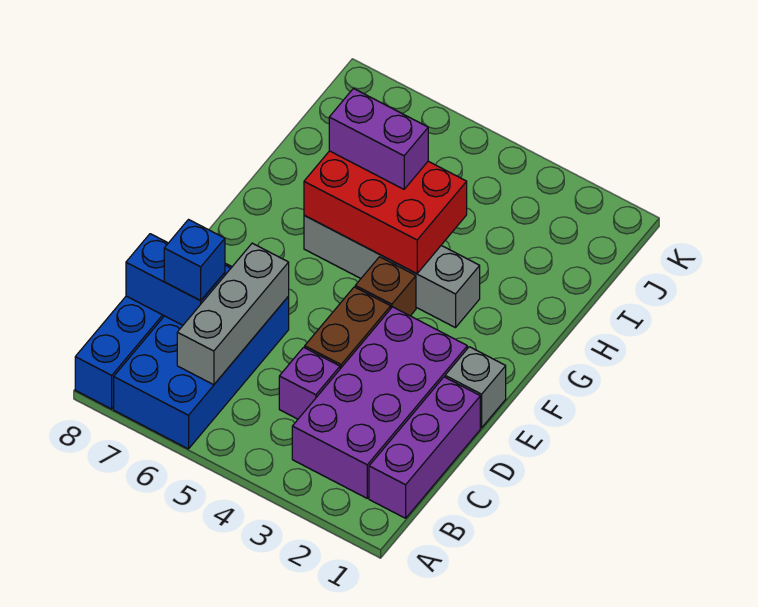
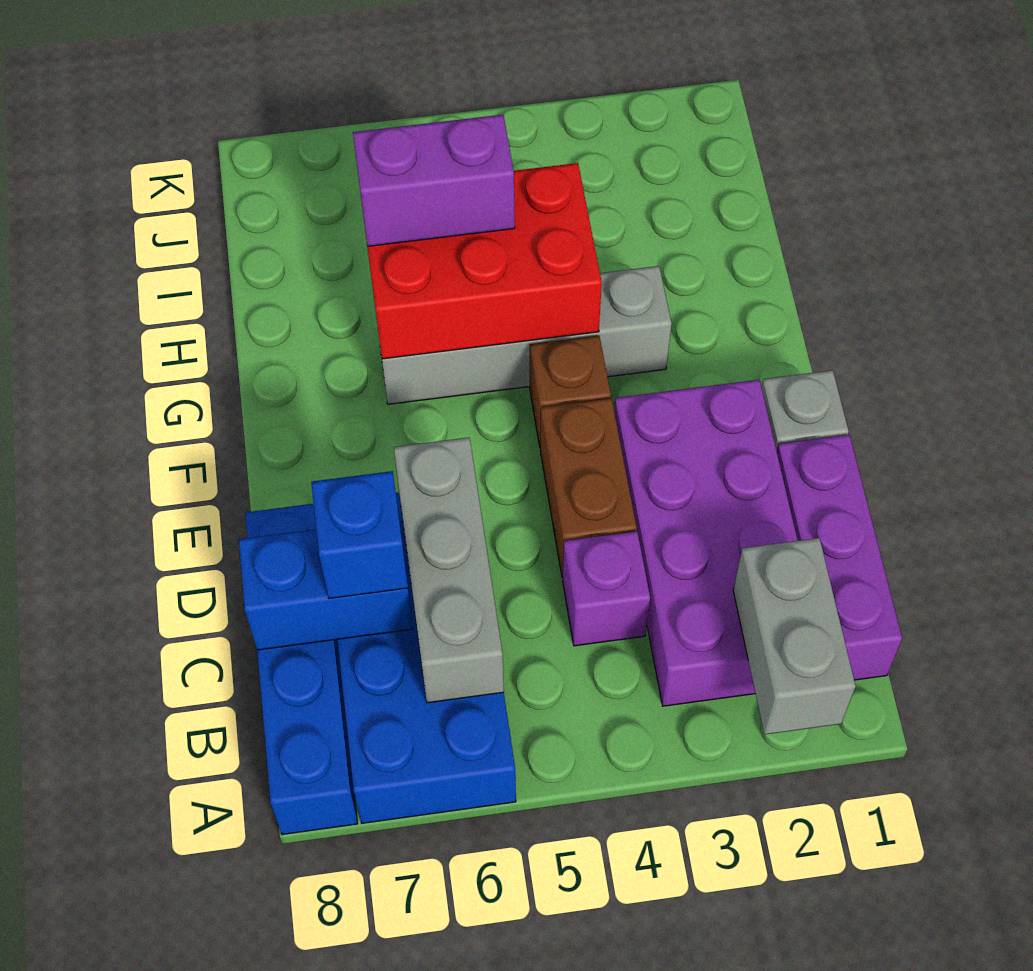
none -> grey 1x2 brick [733,538,856,734]

